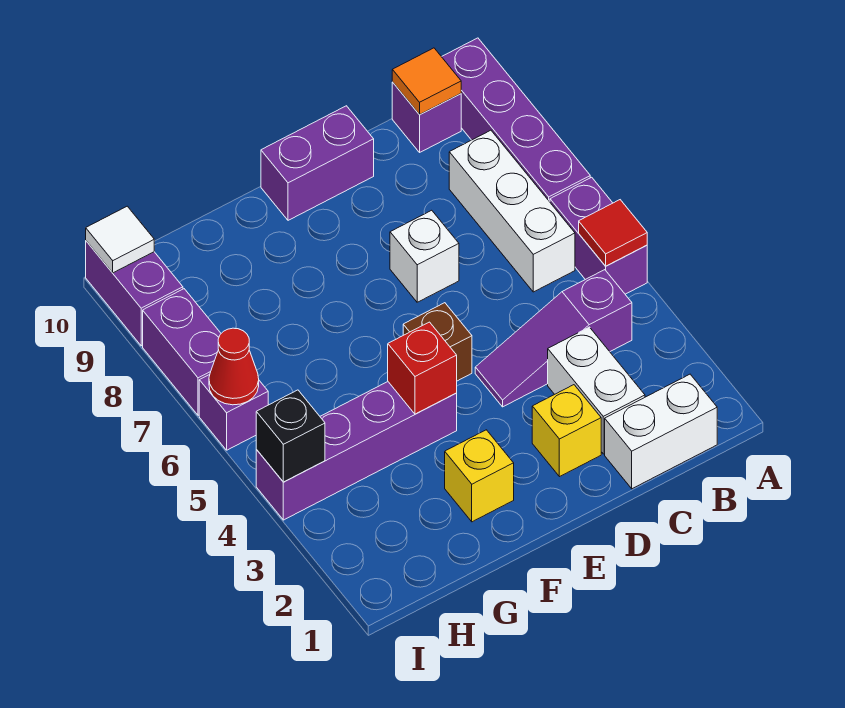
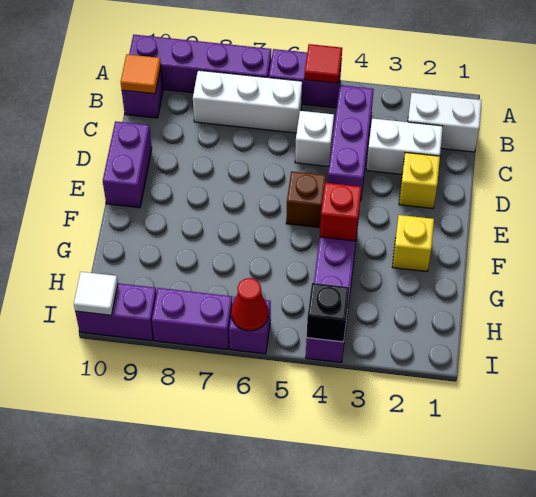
white 1x2 brick [605,374,717,489] -> white 1x2 brick turned to [408,93,482,152]
purple 1x3 slope [475,270,632,407] -> purple 1x3 brick [328,85,374,201]
white 1x1 brick [390,210,459,302] -> white 1x1 brick moved to [295,111,334,166]

